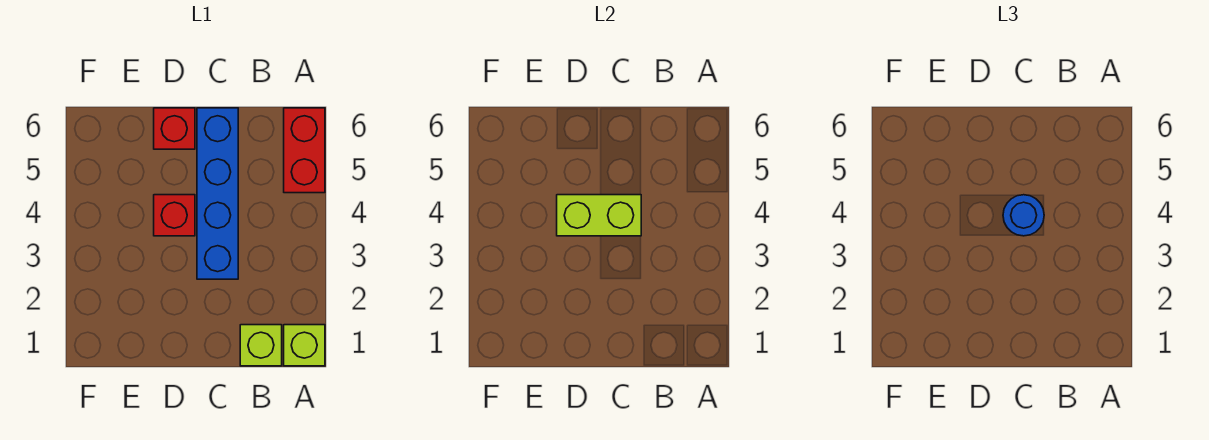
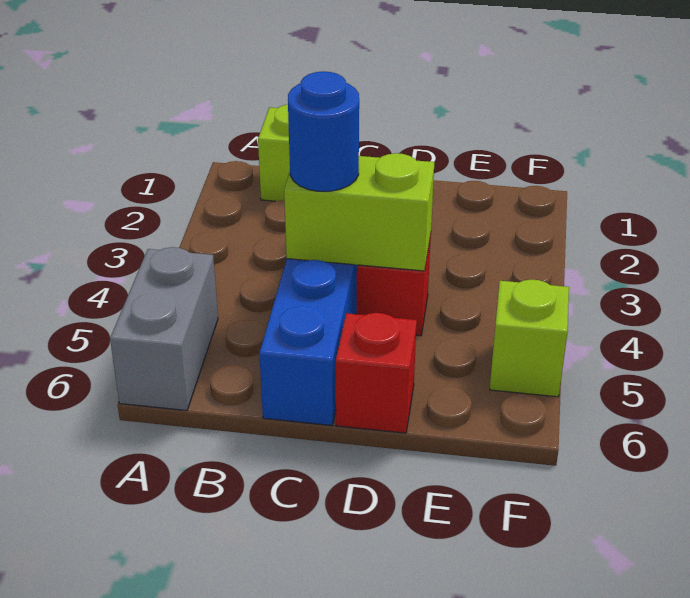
lime 1x1 brick [284,325,325,366] -> lime 1x1 brick moved to [490,279,569,397]
red 1x2 brick [284,108,325,193] -> grey 1x2 brick [110,247,218,410]

